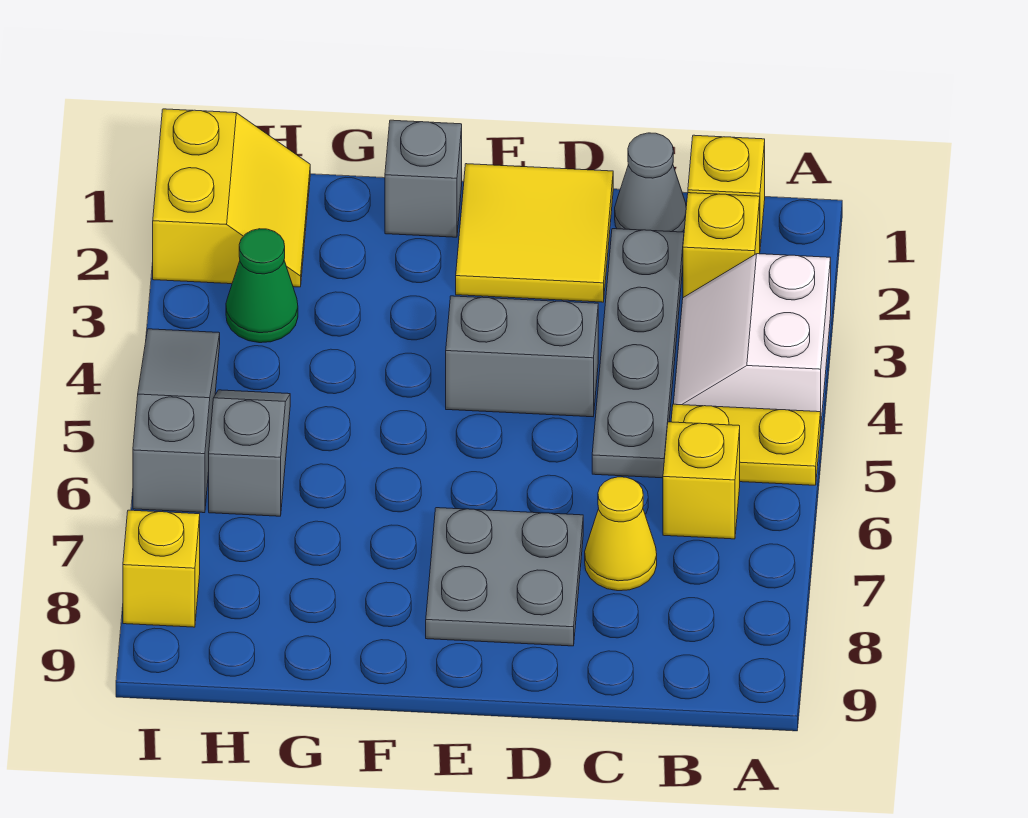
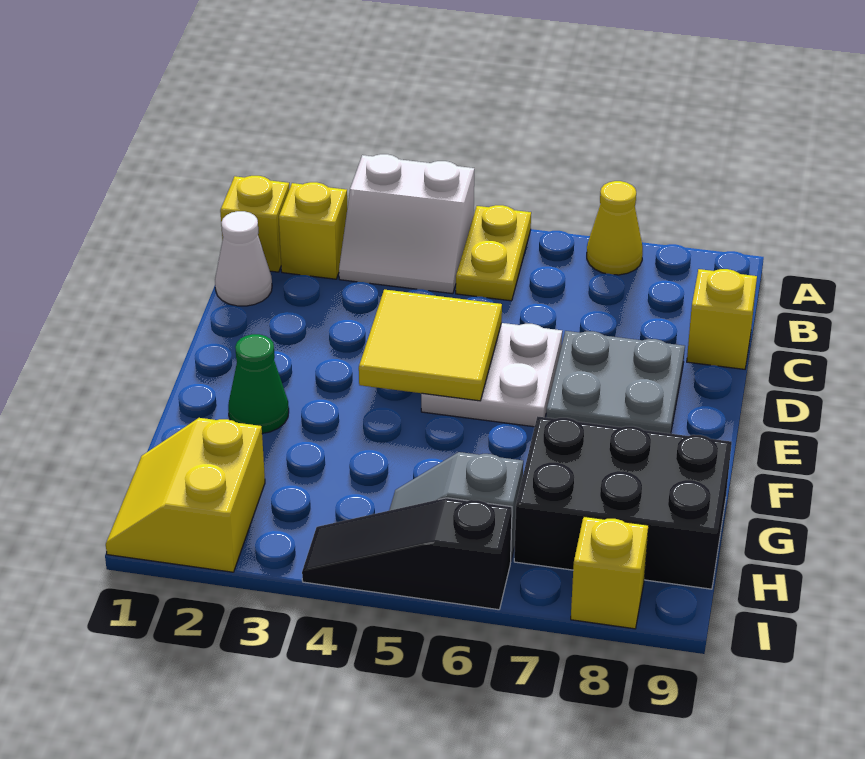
yellow 1x1 brick [663,422,740,539] -> yellow 1x1 brick moved to [687,269,757,369]
grey 1x1 cone [615,133,686,232] -> white 1x1 cone [215,211,272,306]
grey 1x4 plate [592,229,684,478] -> none
yellow 1x1 cone [585,477,657,591] -> yellow 1x1 cone moved to [587,181,643,275]
yellow 2x2 tile [456,164,613,302] -> yellow 2x2 tile moved to [359,290,502,401]
grey 1x2 brick [446,296,598,417] -> none
none -> white 2x2 plate [421,323,562,427]
grey 1x1 brick [385,120,462,237] -> none
none -> black 2x3 brick [514,416,732,589]
yellow 2x2 slope [153,109,310,287] -> yellow 2x2 slope turned to [106,418,265,572]
green 1x1 cone [226,229,298,343] -> green 1x1 cone moved to [228,334,289,433]
grey 1x3 slope [133,329,220,513] -> black 1x3 slope [302,498,512,610]

